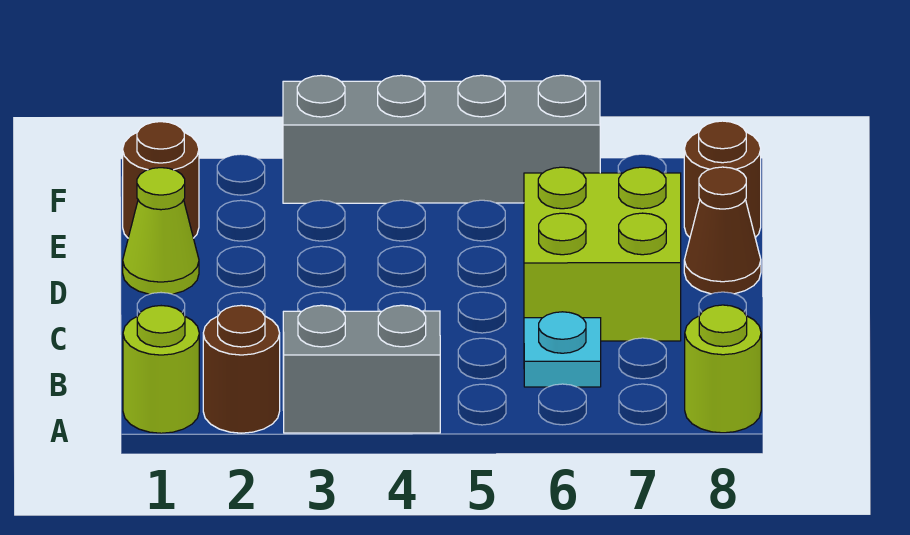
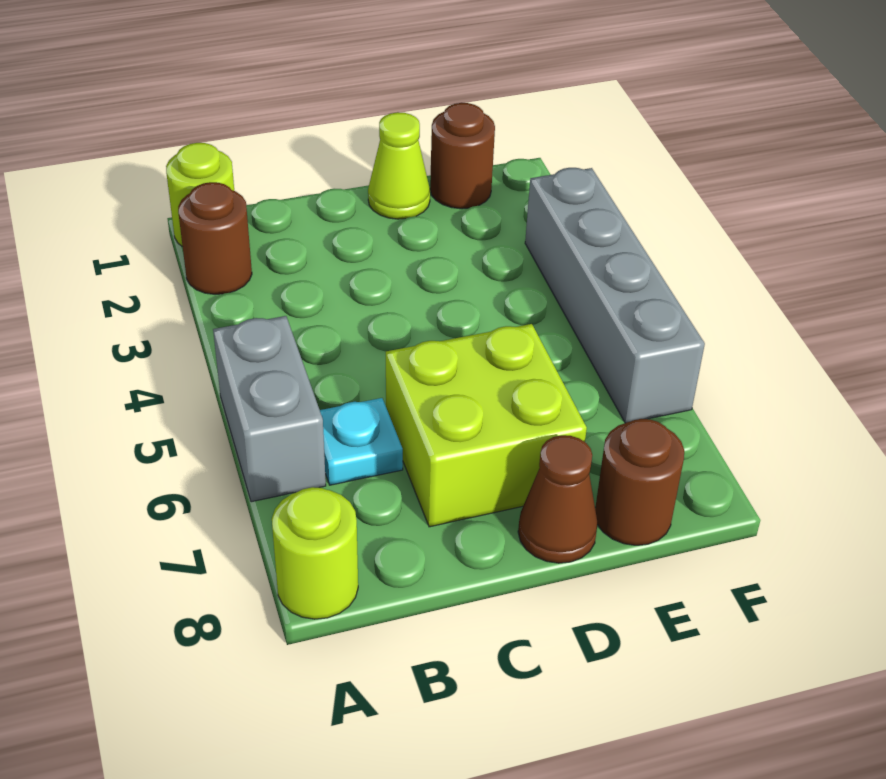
grey 1x2 brick [283,305,440,433] -> grey 1x2 brick moved to [213,316,326,502]

